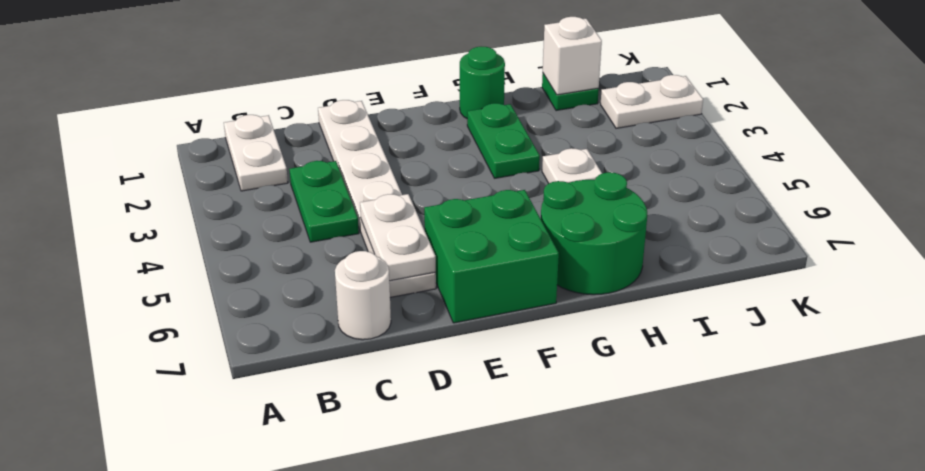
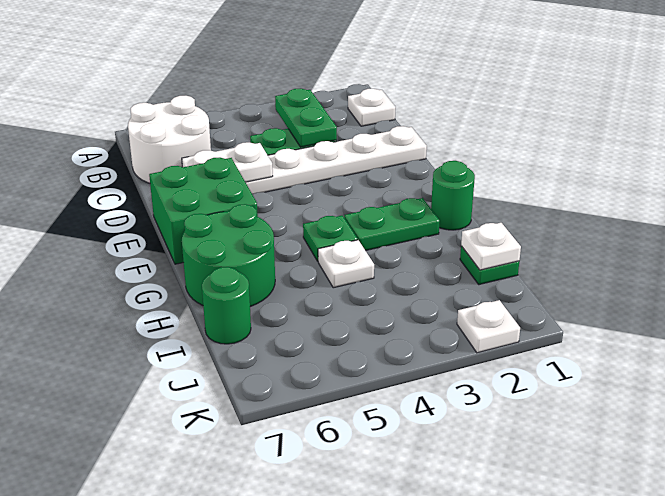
white 1x2 plate [224,115,288,191] -> white 1x1 plate [348,89,395,126]
none -> green 1x2 plate [275,89,337,147]
white 1x1 round brick [335,251,391,340] -> white 2x2 round brick [128,96,211,183]
none -> green 1x1 plate [303,216,358,261]
white 1x1 brick [543,17,602,95] -> white 1x1 plate [461,223,521,270]
none -> green 1x1 round brick [202,267,251,344]
white 1x2 plate [601,75,703,128] -> white 1x1 plate [457,300,520,353]

